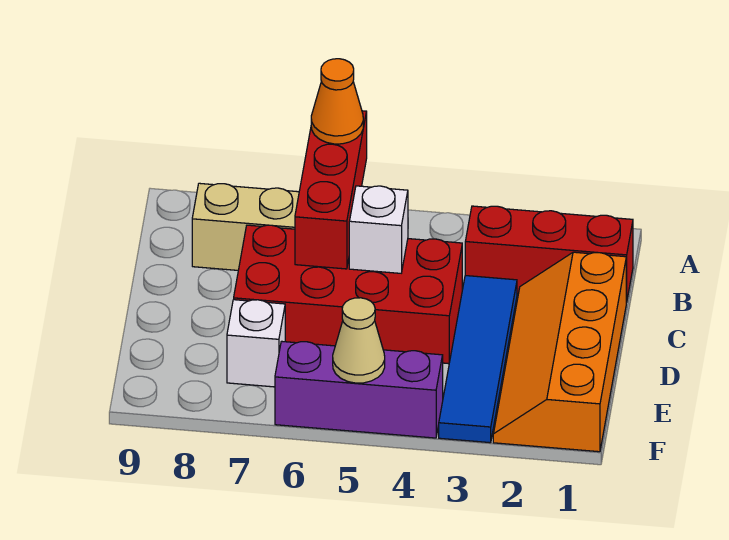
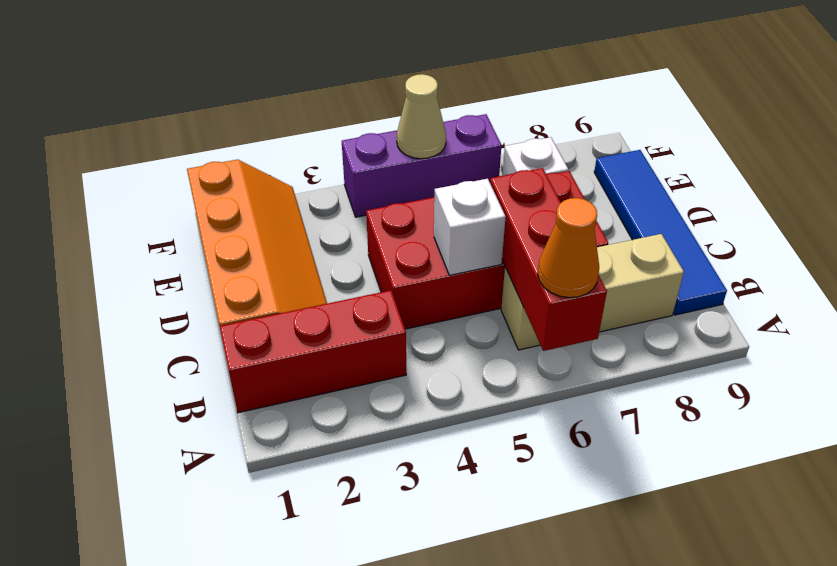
blue 1x4 tile [439,276,517,443] -> blue 1x4 tile moved to [594,150,727,315]

